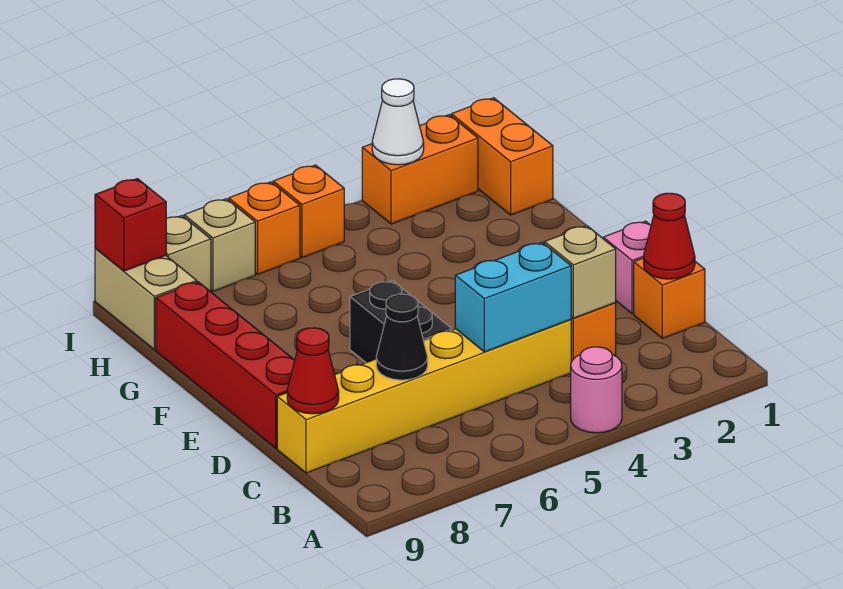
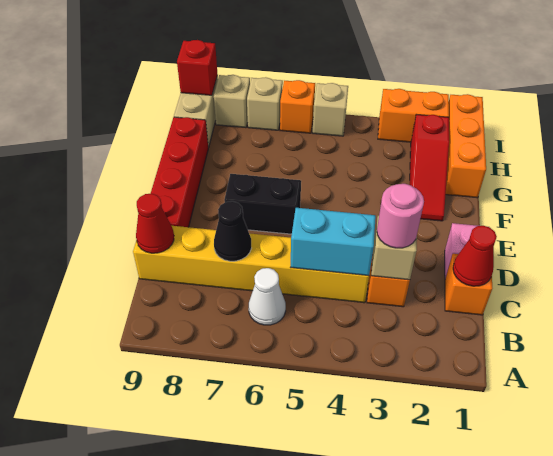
pink 1x1 round brick [571,347,622,433] -> pink 1x1 round brick moved to [377,184,424,248]
black 1x2 brick [350,281,452,363] -> black 1x2 brick turned to [224,174,301,234]
none -> red 1x3 slope [410,114,449,221]
orange 1x2 brick [451,98,553,215] -> orange 1x3 brick [446,94,486,198]
white 1x1 cone [372,79,424,165] -> white 1x1 cone moved to [249,268,286,325]
orange 1x1 brick [273,165,344,258] -> tan 1x1 brick [313,83,348,136]

